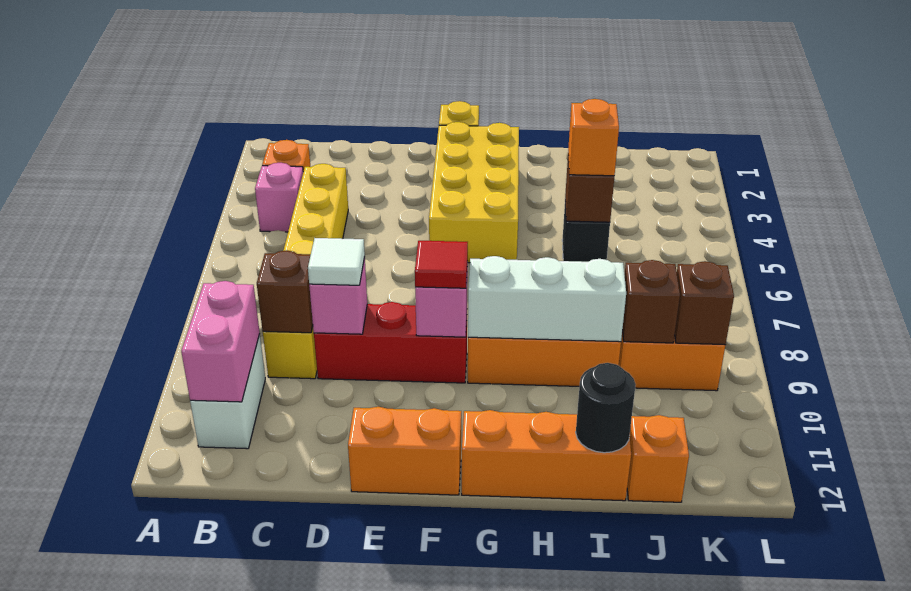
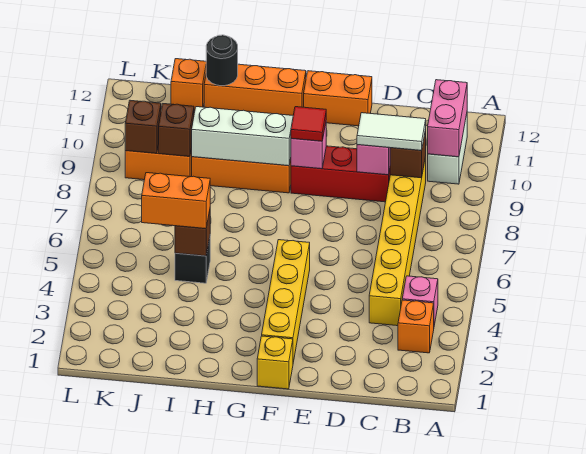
white 1x1 tile [308,238,365,285] -> white 1x2 tile [357,113,426,150]
yellow 2x4 brick [429,122,519,263] -> yellow 1x4 brick [262,240,310,362]
orange 1x1 brick [568,99,619,176] -> orange 1x2 brick [142,173,210,229]

